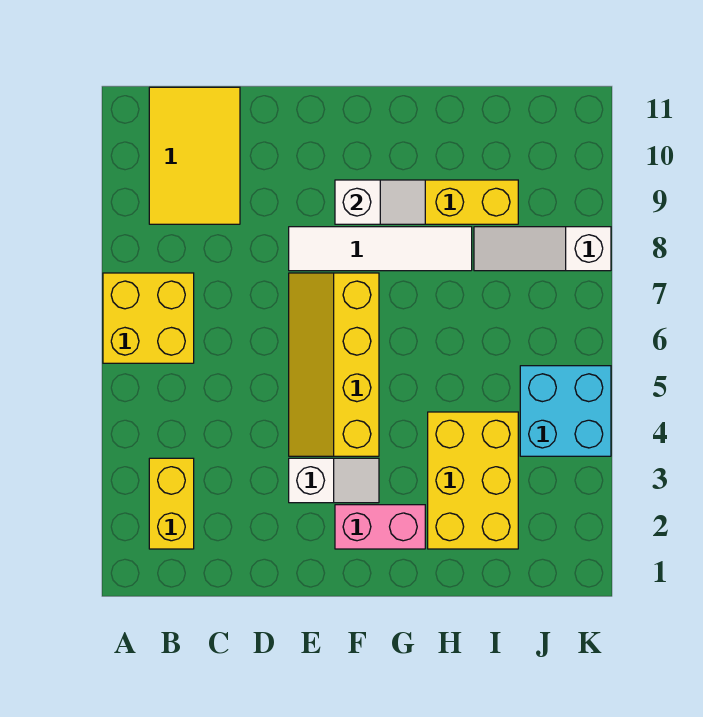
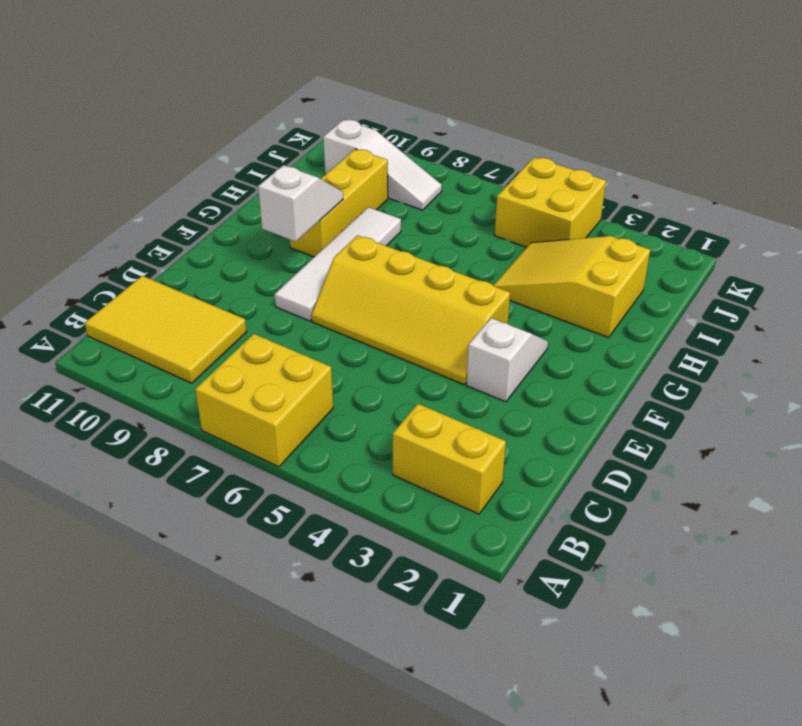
pink 1x2 brick [335,505,425,549] -> none
yellow 2x3 brick [428,412,518,549] -> yellow 2x3 slope [493,236,650,338]
white 1x3 slope [474,227,611,271] -> white 1x3 slope turned to [323,120,442,210]
cyan 2x2 brick [520,366,611,456] -> yellow 2x2 brick [495,157,606,247]

